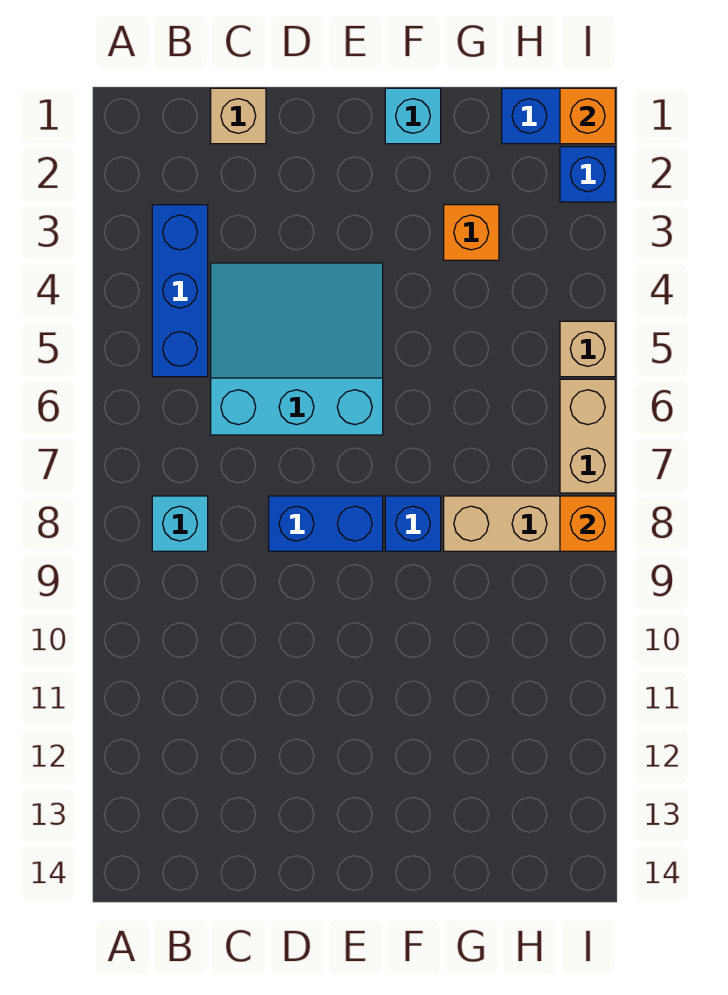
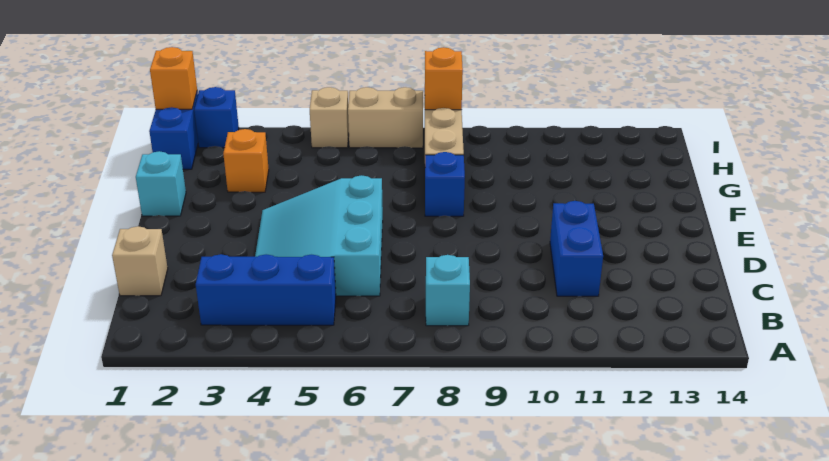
blue 1x2 brick [269,496,383,551] -> blue 1x2 brick moved to [550,201,603,296]

